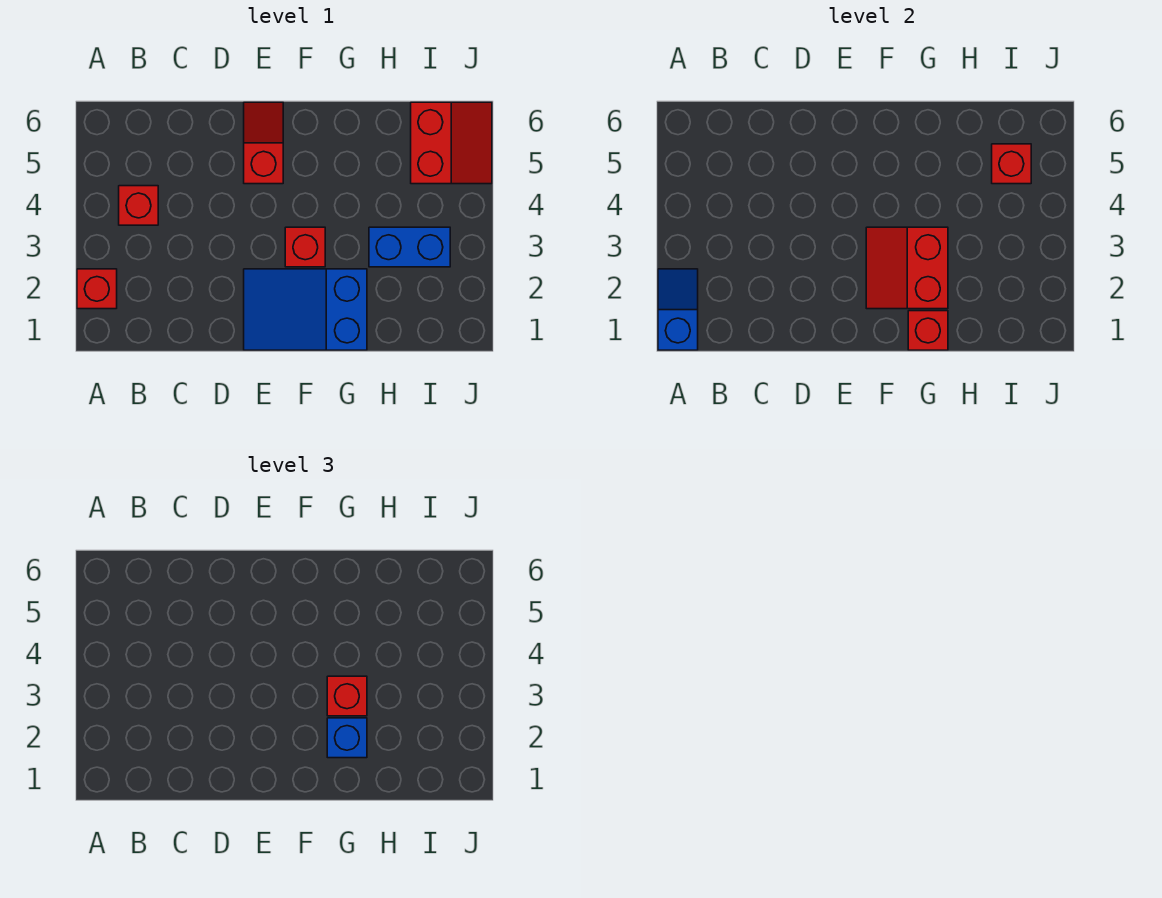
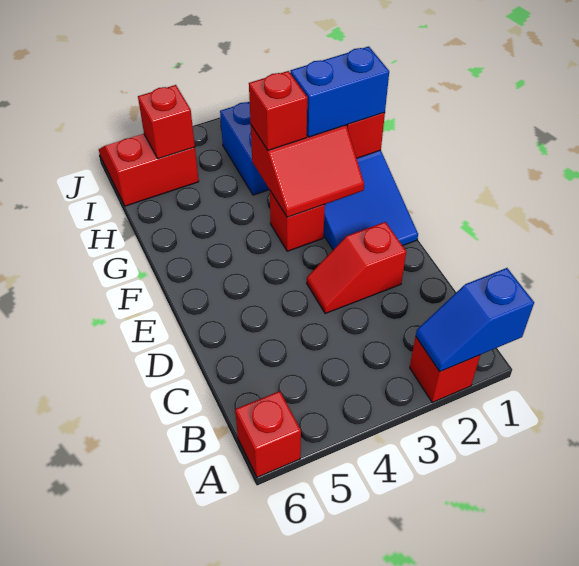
red 1x1 brick [119,186,158,225] -> red 1x1 brick moved to [235,391,301,477]
red 1x2 slope [244,102,283,184] -> red 1x2 slope moved to [307,222,406,314]
blue 1x1 brick [327,718,367,758] -> blue 1x2 brick [290,46,389,137]

